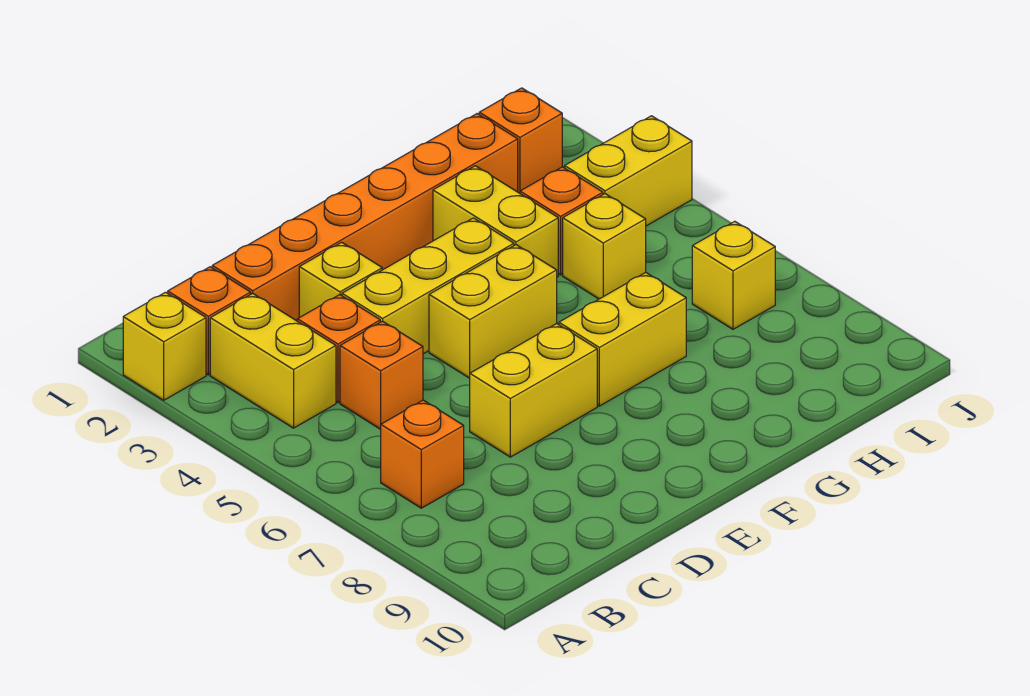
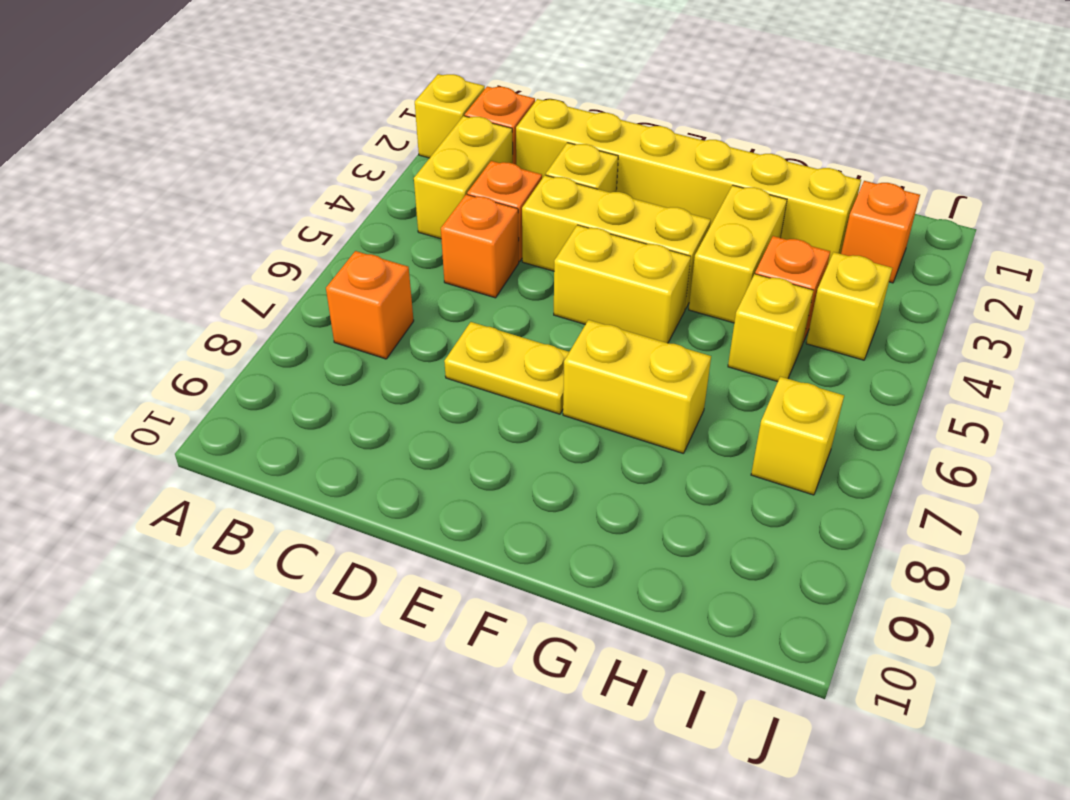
orange 1x6 brick [212,114,518,321] -> yellow 1x6 brick [516,99,861,264]
yellow 1x2 brick [470,324,597,457] -> yellow 1x2 plate [444,322,569,414]
yellow 1x2 brick [565,116,692,226] -> yellow 1x1 brick [806,252,892,360]

